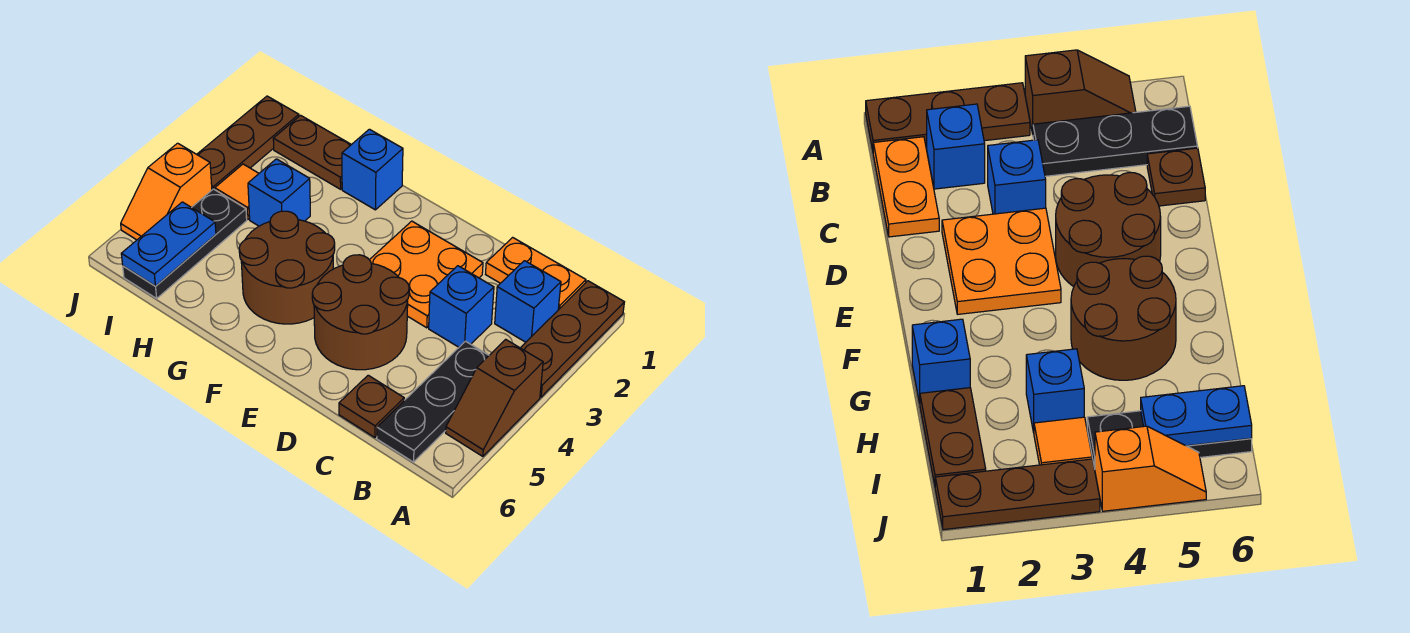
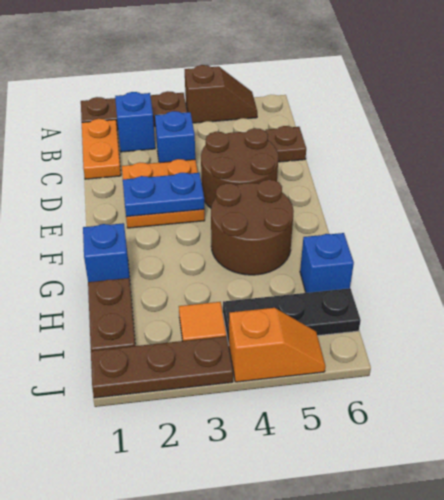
black 1x3 plate [377,341,489,462] -> none
blue 1x1 brick [248,159,310,226] -> blue 1x1 brick moved to [300,233,354,293]
blue 1x2 plate [121,202,216,286] -> blue 1x2 plate moved to [123,173,204,217]

